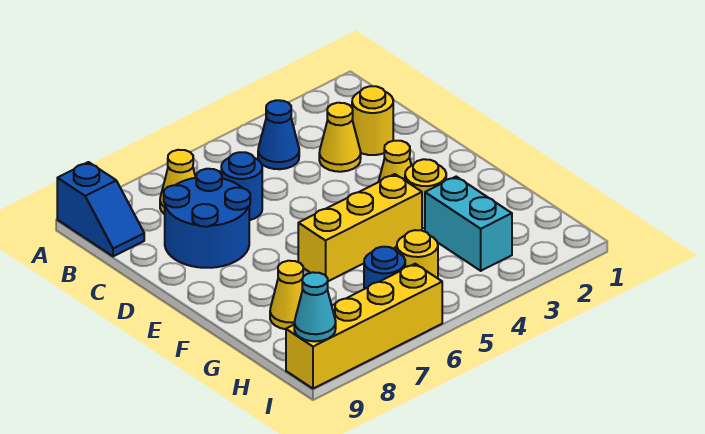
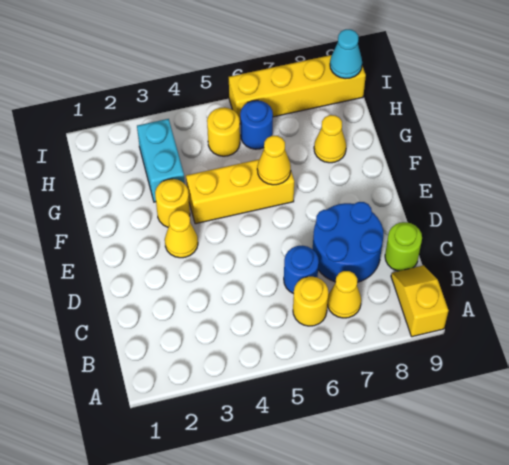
blue 1x2 slope [57,162,144,256] -> yellow 1x2 slope [391,265,448,337]
blue 1x1 cone [258,100,299,169] -> none
yellow 1x1 round brick [352,86,393,155] -> yellow 1x1 round brick moved to [293,277,328,326]
yellow 1x1 cone [319,103,361,172] -> yellow 1x1 cone moved to [257,136,291,185]
none -> lime 1x1 round brick [385,222,422,271]

